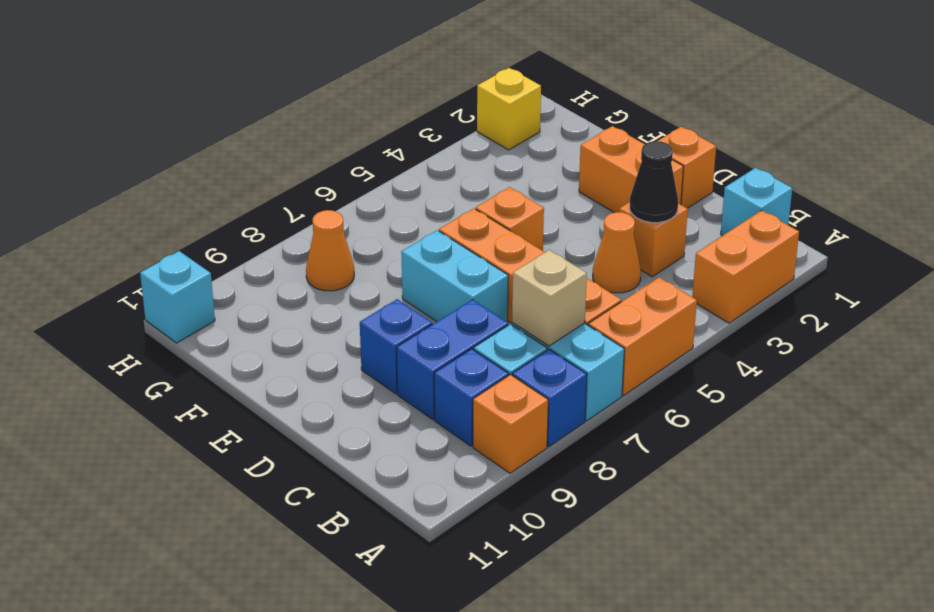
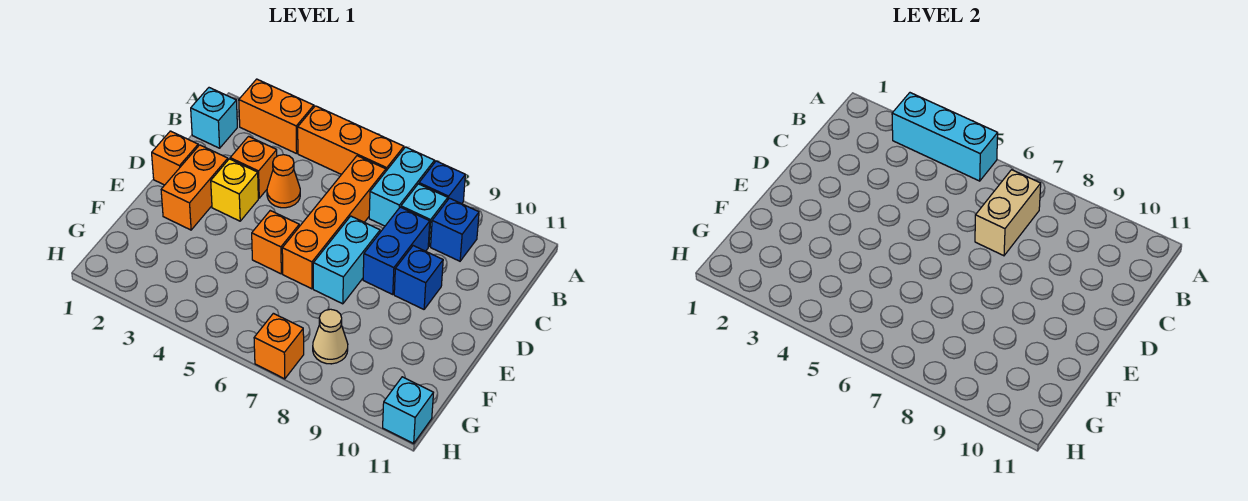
none -> cyan 1x3 brick [892,93,998,181]
orange 1x2 brick [588,277,697,396] -> orange 1x3 brick [298,106,404,175]
orange 1x1 brick [473,374,548,473] -> orange 1x1 brick moved to [254,313,304,379]
tan 1x1 brick [512,250,587,346] -> tan 1x2 brick [975,170,1041,256]
black 1x1 cone [630,141,678,223] -> none
blue 1x2 brick [396,300,508,420] -> blue 1x2 brick turned to [363,207,430,294]
orange 1x1 cone [306,210,354,291] -> tan 1x1 cone [313,309,348,364]
yellow 1x1 brick [477,68,541,150] -> yellow 1x1 brick moved to [211,159,258,221]

